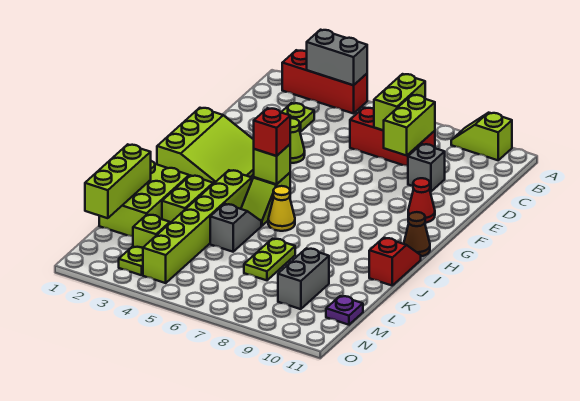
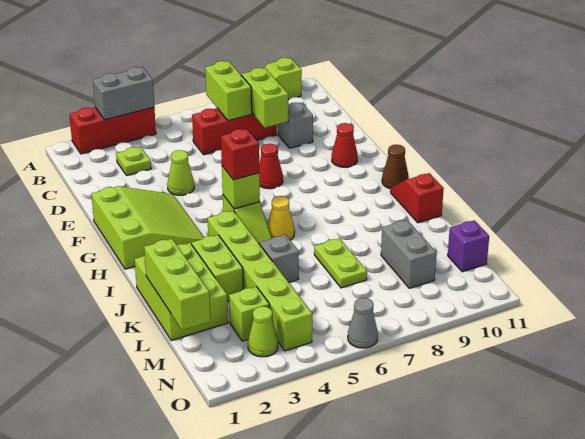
none -> red 1x1 cone [259,144,283,189]
purple 1x1 plate [326,296,363,325] -> purple 1x1 brick [448,220,489,272]
lime 1x1 plate [119,247,143,275] -> lime 1x1 cone [248,306,278,357]
none -> grey 1x1 cone [348,298,378,348]

